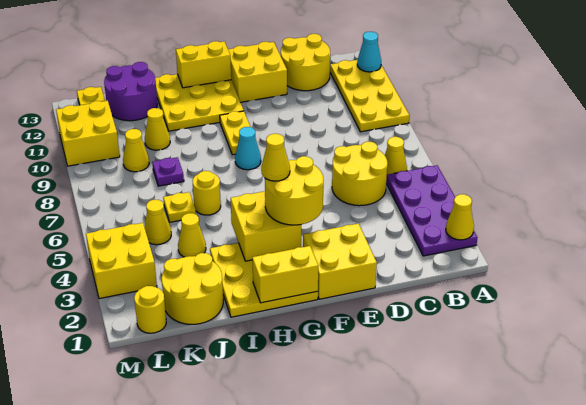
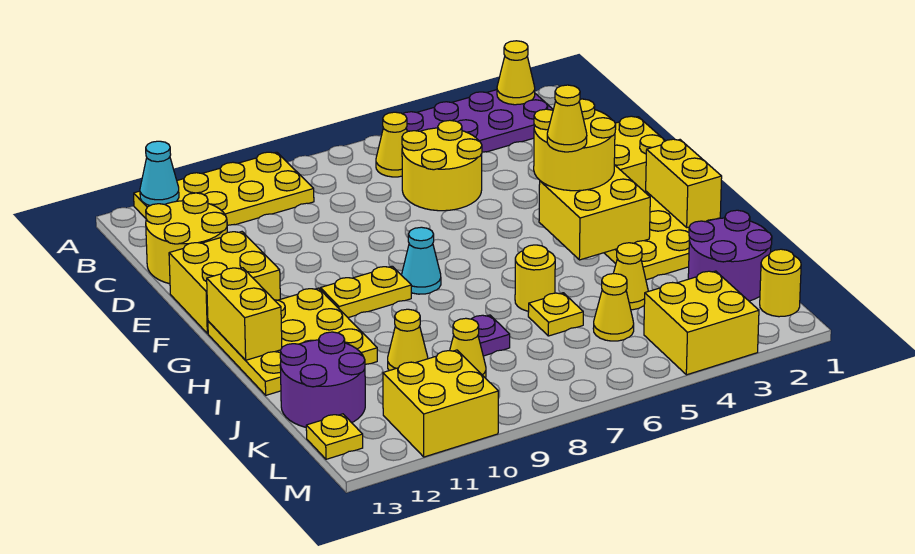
yellow 2x2 round brick [162,253,223,324] -> purple 2x2 round brick [688,210,772,301]

